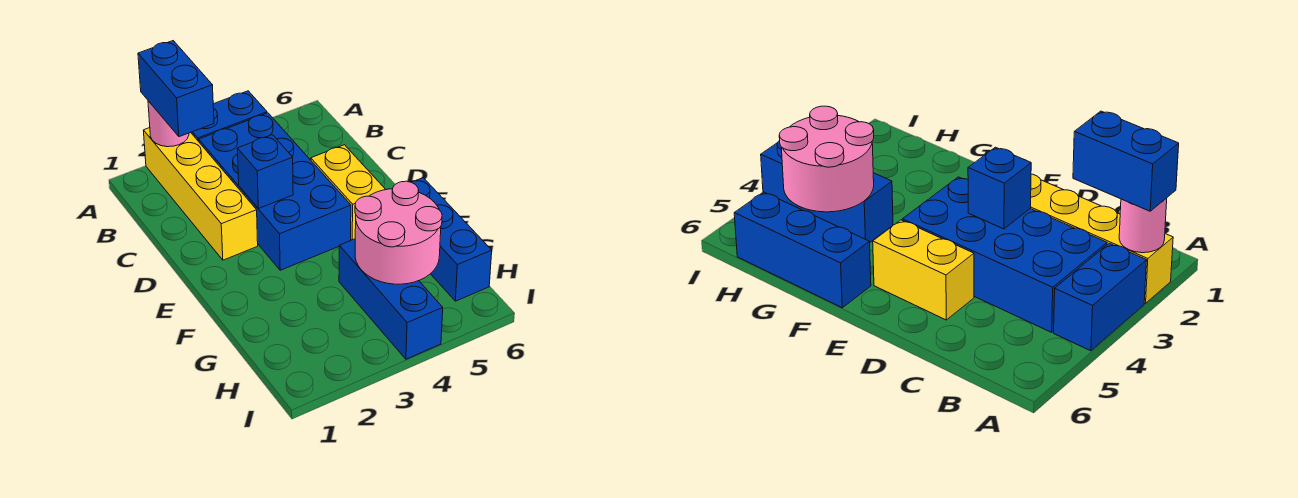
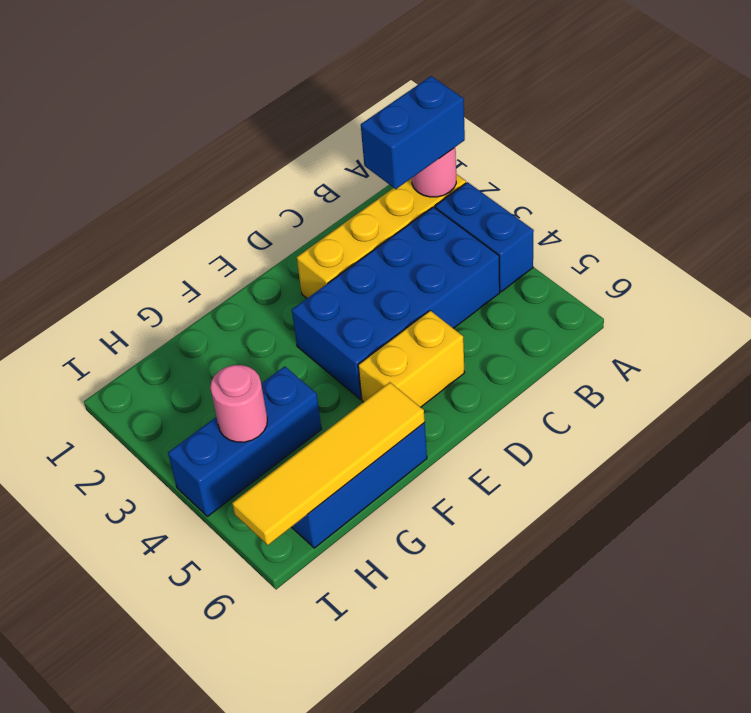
blue 1x1 brick [237,135,293,209] -> none
none -> yellow 1x4 tile [232,382,425,545]
pink 2x2 round brick [355,181,442,284] -> pink 1x1 round brick [210,365,267,442]

